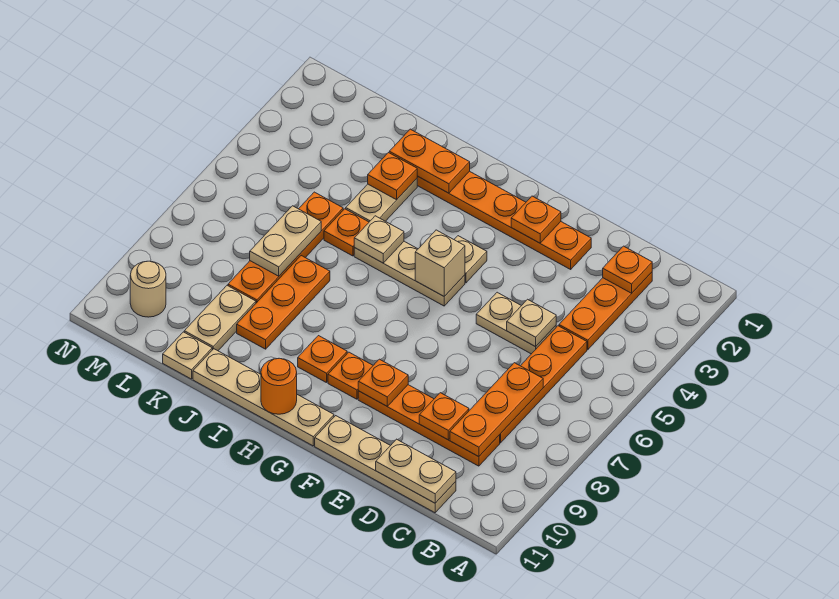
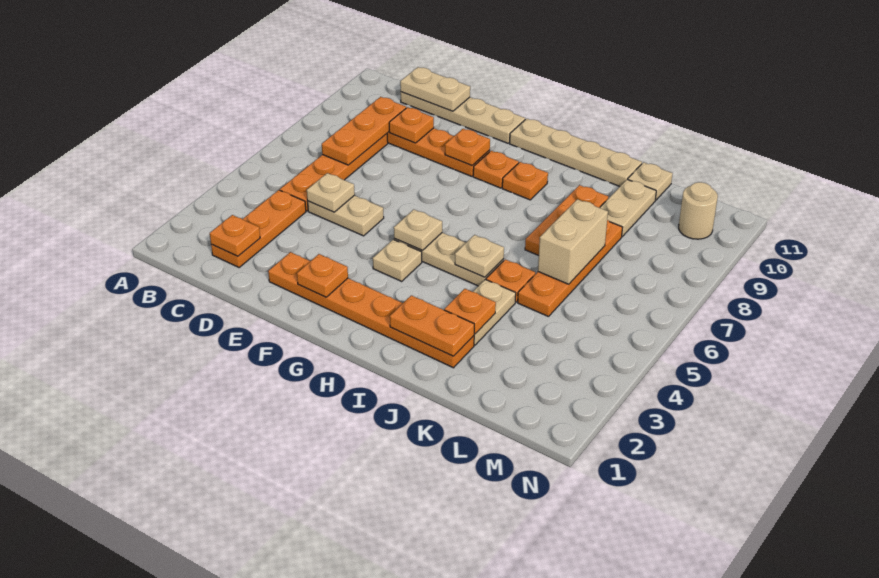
tan 1x1 brick [415,230,465,296] -> tan 1x1 plate [394,209,442,250]
orange 1x1 round brick [261,358,297,414] -> none
tan 1x2 plate [250,206,321,276] -> tan 1x2 brick [538,199,608,284]

